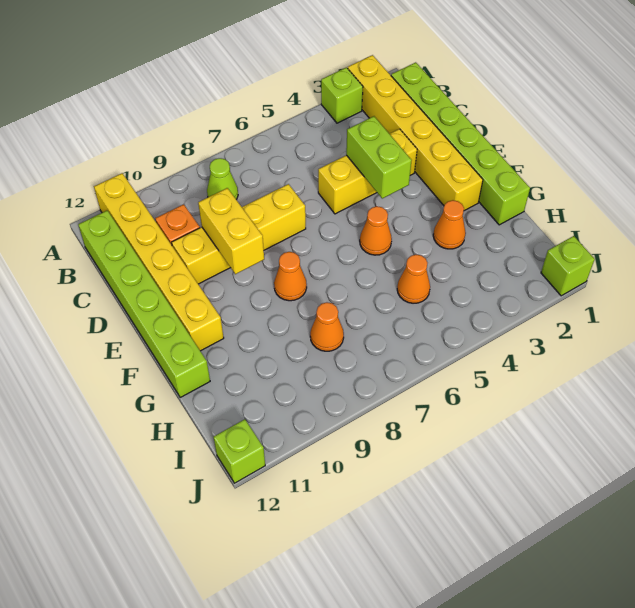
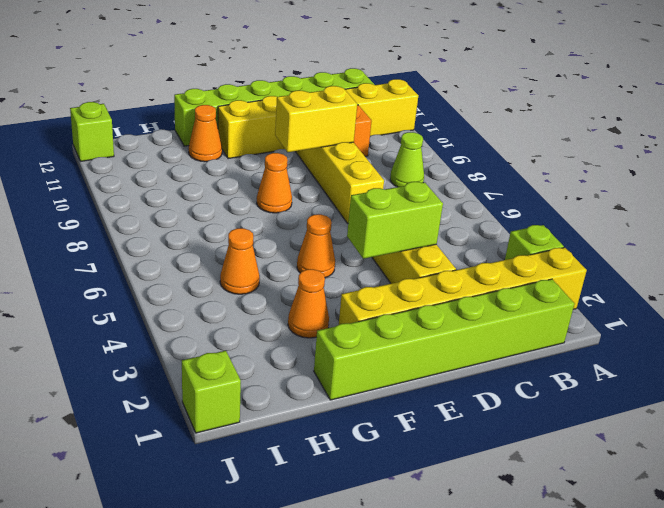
orange 1x1 cone [310,302,344,351] -> orange 1x1 cone moved to [189,105,222,162]

